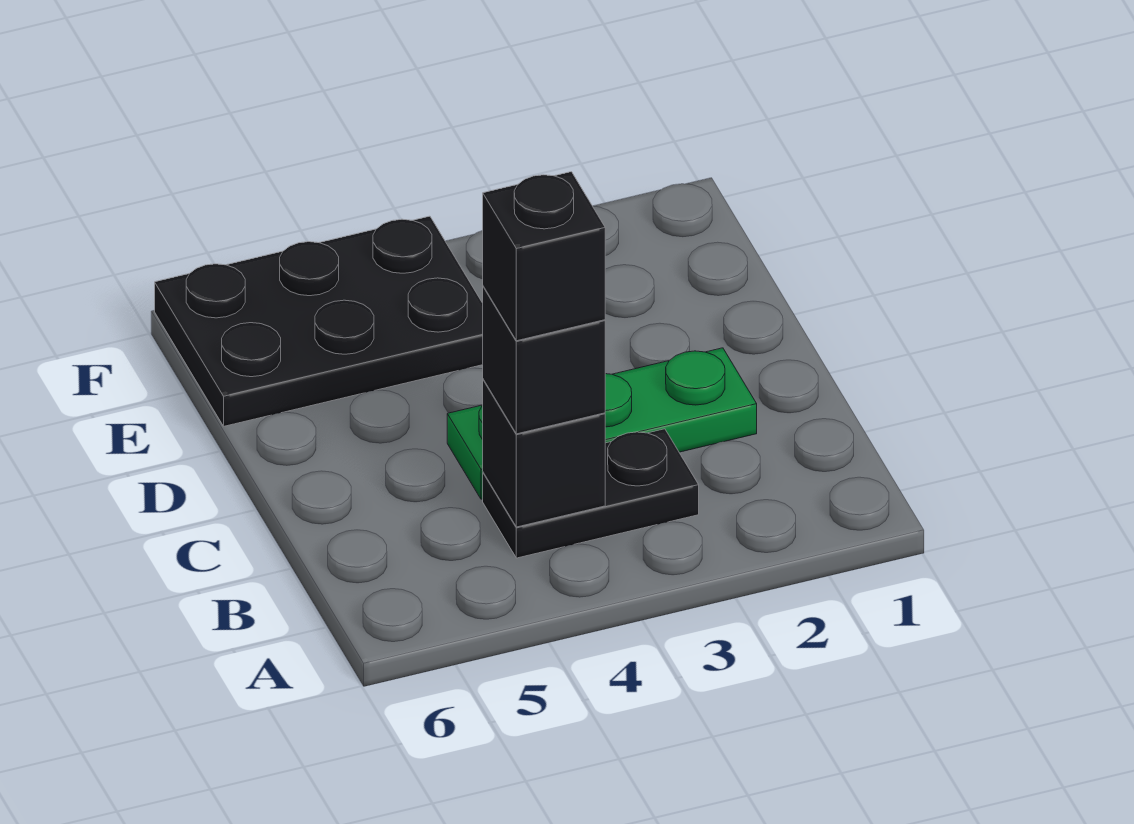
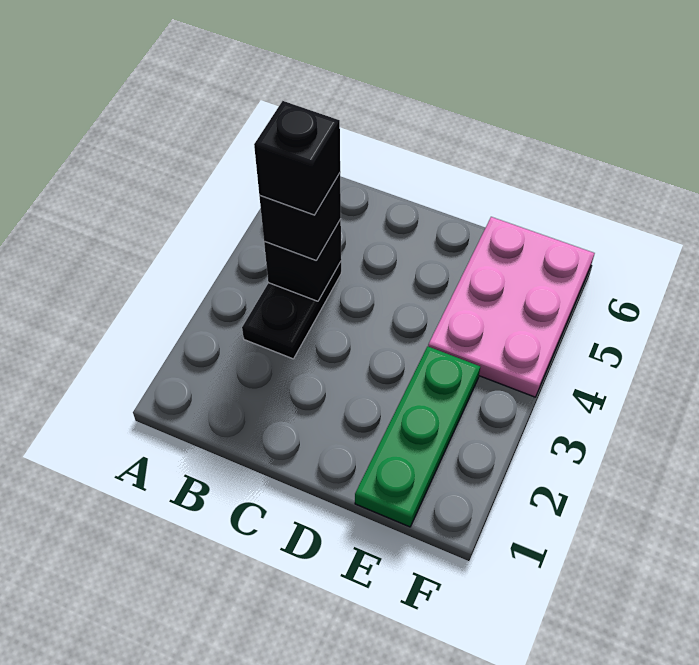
green 1x3 plate [447,348,757,499] -> green 1x3 plate moved to [355,346,480,527]
black 2x3 plate [155,216,483,426] -> pink 2x3 plate [428,217,595,397]

